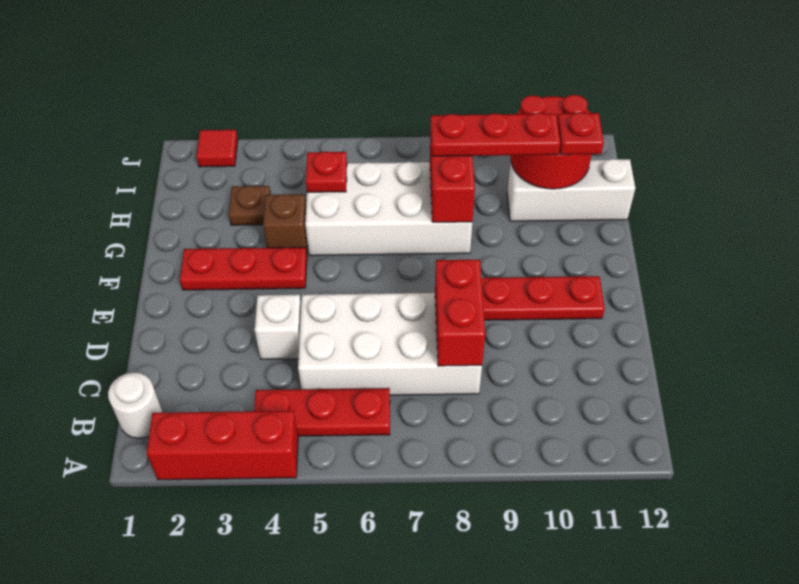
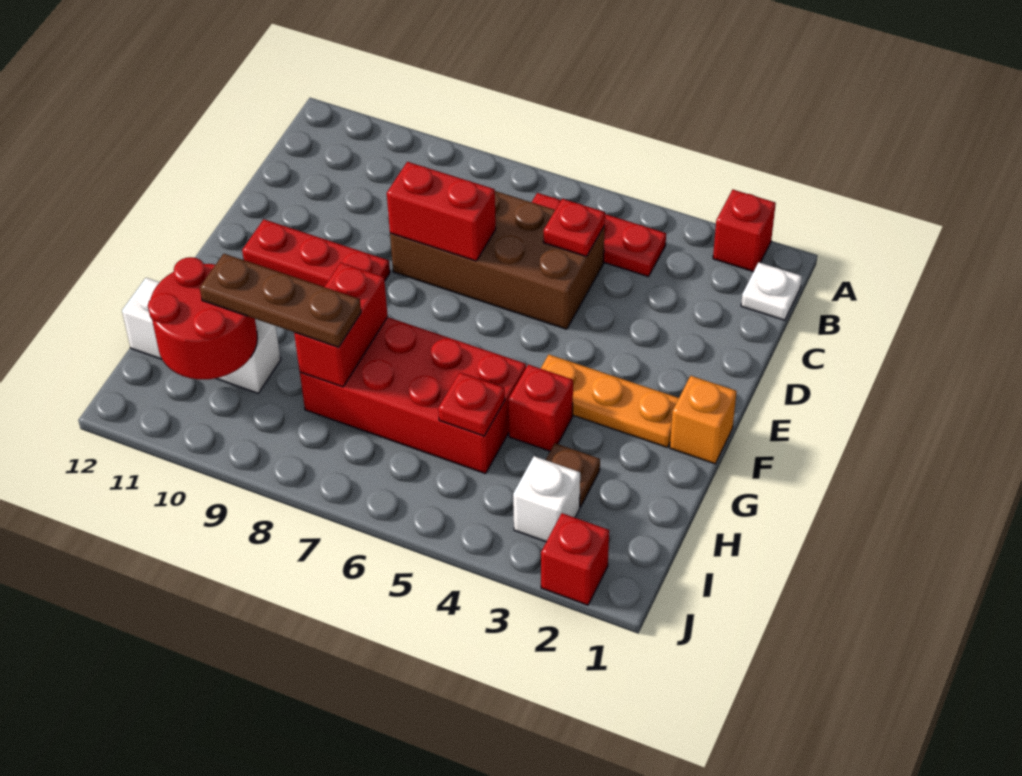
red 1x3 brick [147,411,298,480] -> red 1x1 brick [713,190,776,272]
white 1x1 round brick [108,372,163,438] -> white 1x1 plate [741,262,802,320]
white 2x4 brick [298,293,482,395] -> brown 2x4 brick [390,191,605,329]
red 1x2 brick [435,260,485,366] -> red 1x2 brick turned to [387,162,496,261]
white 1x1 brick [255,295,301,359] -> white 1x1 brick moved to [513,456,580,542]
none -> orange 1x1 brick [670,376,737,464]
red 1x3 plate [180,247,307,290] -> orange 1x3 plate [541,355,679,447]
brown 1x1 brick [263,194,308,252] -> red 1x1 brick [508,364,573,451]
white 2x4 brick [305,162,472,256] -> red 2x4 brick [300,317,526,474]
red 1x3 plate [431,113,560,156] -> brown 1x3 plate [200,254,361,347]
red 1x1 plate [557,112,604,155] -> red 1x1 plate moved to [544,199,605,257]
red 1x1 tile [196,130,238,167] -> red 1x1 brick [541,513,609,605]

